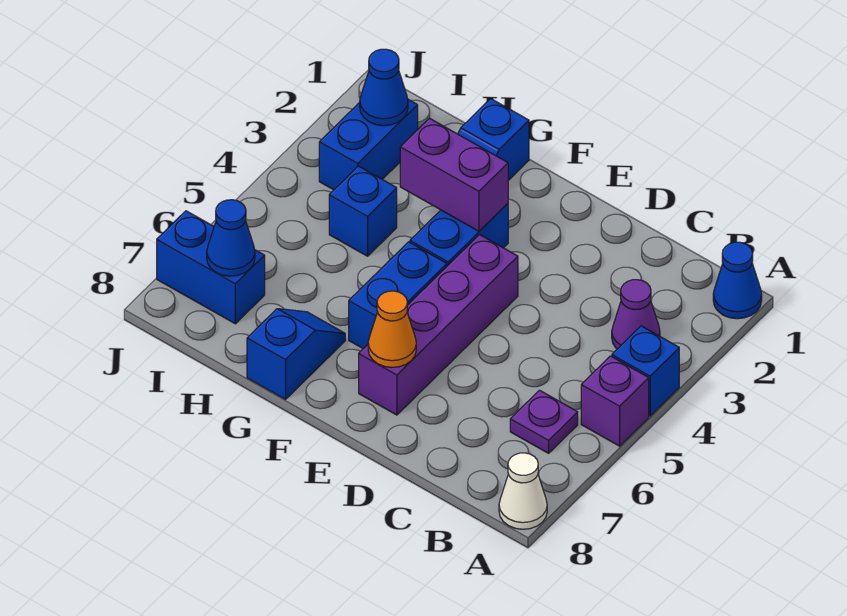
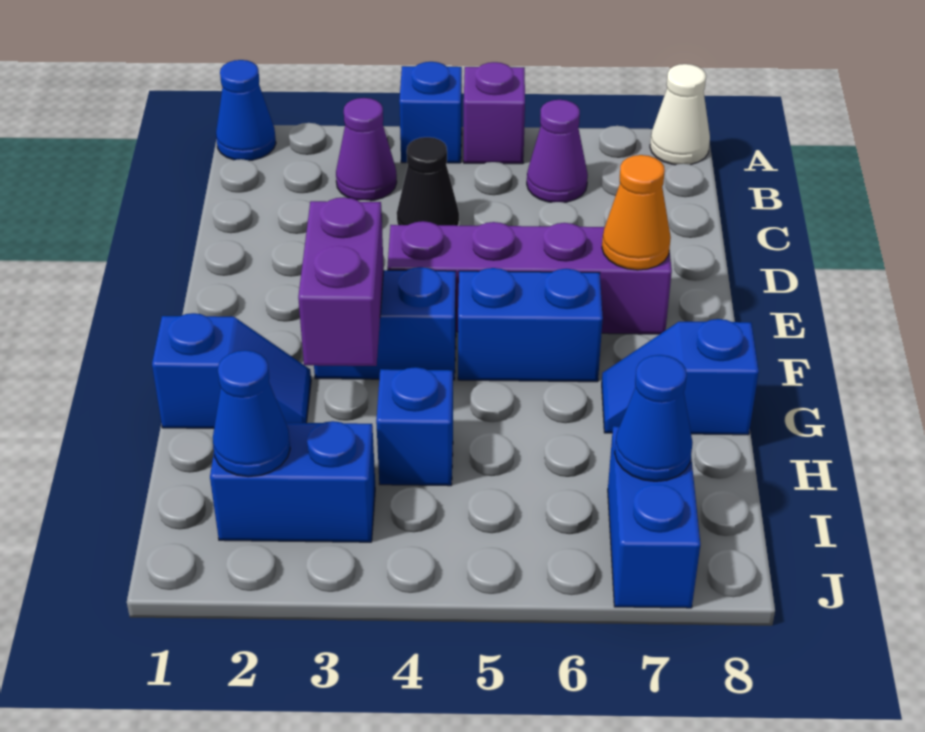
purple 1x1 plate [510,390,578,453] -> purple 1x1 cone [527,100,588,202]
none -> black 1x1 cone [397,137,459,226]

